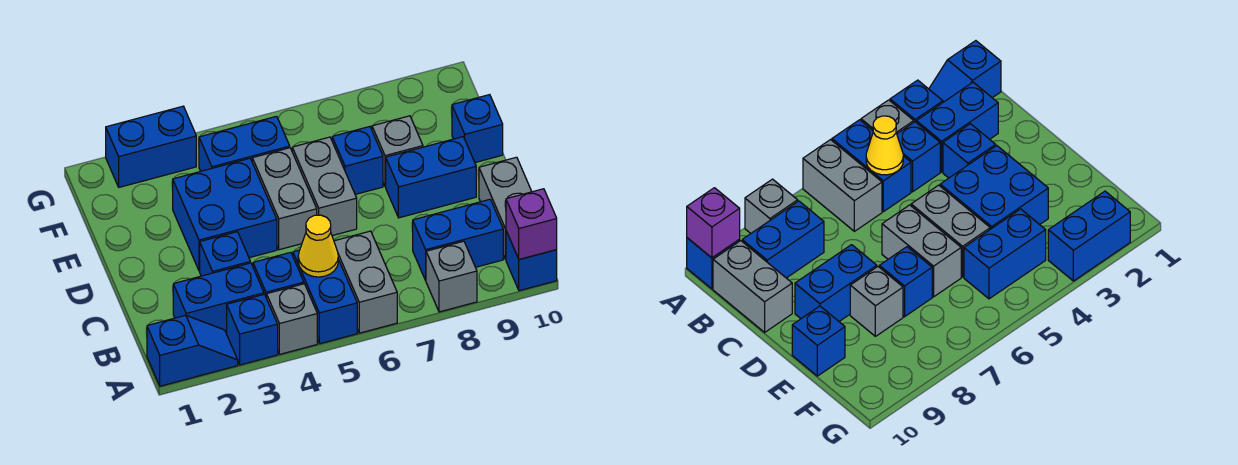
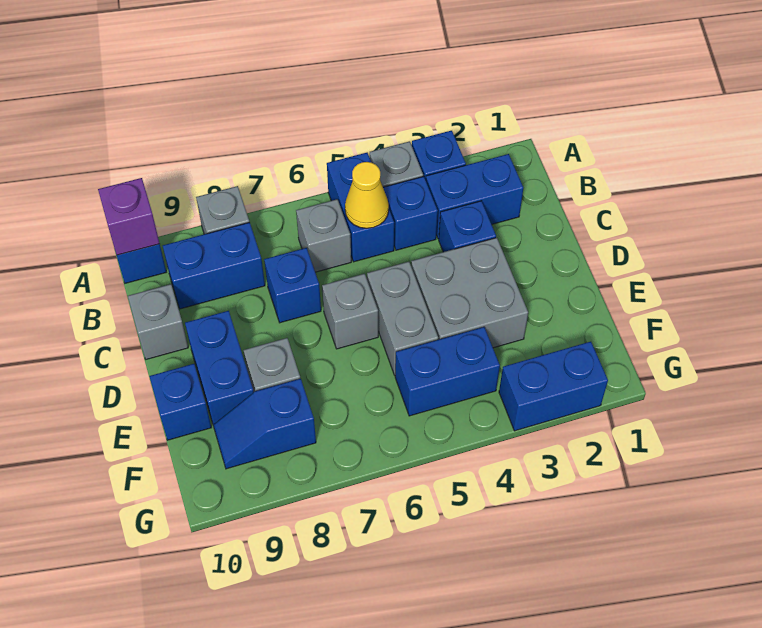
blue 1x2 slope [147,315,238,386] -> blue 1x2 slope moved to [213,379,316,469]
grey 1x2 brick [334,231,397,333] -> grey 1x1 brick [296,199,351,272]
grey 1x2 brick [479,157,532,259] -> grey 1x1 brick [128,284,188,359]
blue 2x2 brick [173,158,277,271] -> grey 2x2 brick [411,238,528,348]
grey 1x2 brick [292,137,357,236] -> grey 1x1 brick [322,274,378,349]
blue 1x2 brick [386,137,476,218] -> blue 1x2 brick turned to [185,311,254,425]
blue 1x1 brick [332,127,383,194] -> blue 1x1 brick moved to [264,248,321,323]

